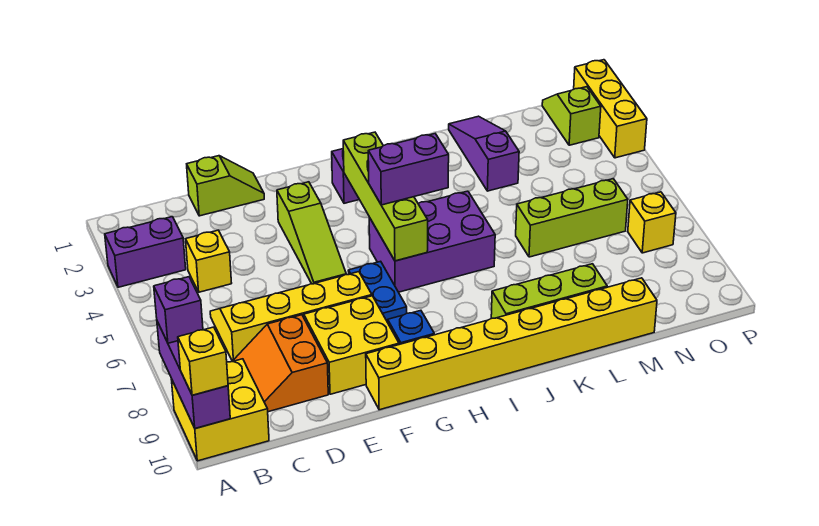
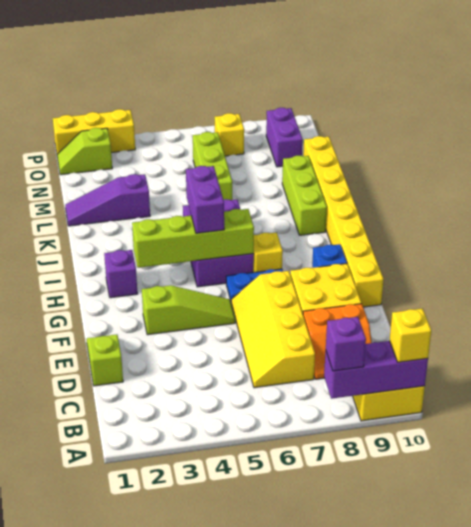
purple 1x2 brick [105,217,186,287] -> purple 1x2 brick moved to [266,108,302,167]
yellow 1x1 brick [186,230,232,292] -> yellow 1x1 brick moved to [253,232,283,272]

